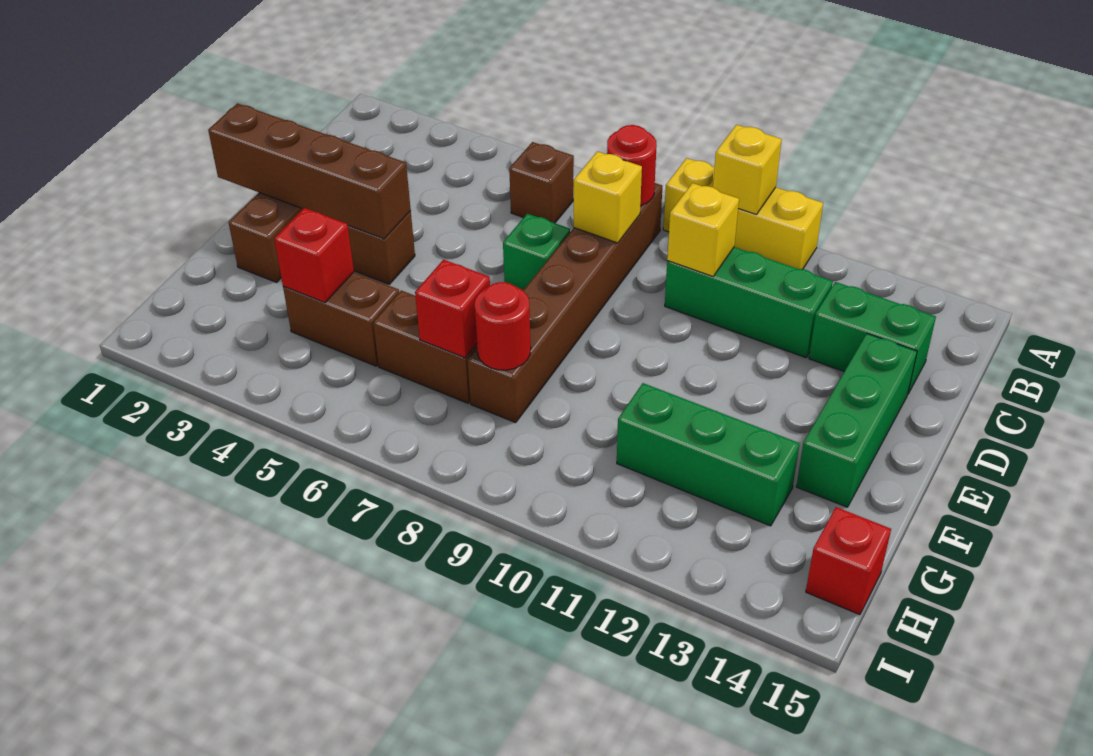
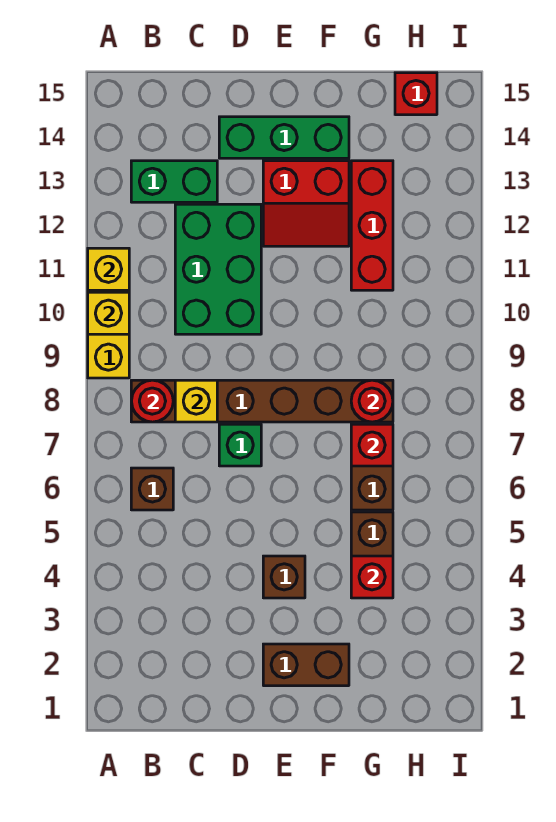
green 1x3 brick [665,247,833,358] -> green 2x3 brick [175,204,261,334]
yellow 1x1 brick [667,183,739,276] -> yellow 1x1 brick moved to [88,248,129,290]
green 1x2 brick [809,282,936,394] -> green 1x2 brick turned to [131,161,217,202]
brown 1x4 brick [208,103,411,239] -> none
none -> red 2x2 slope [263,161,349,246]
green 1x3 brick [617,383,800,526] -> red 1x3 brick [351,161,393,290]

